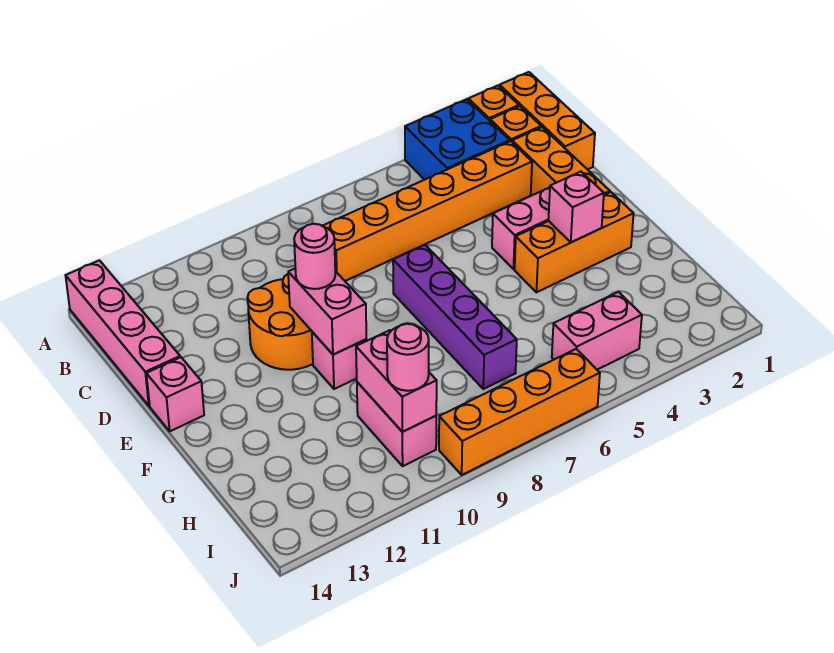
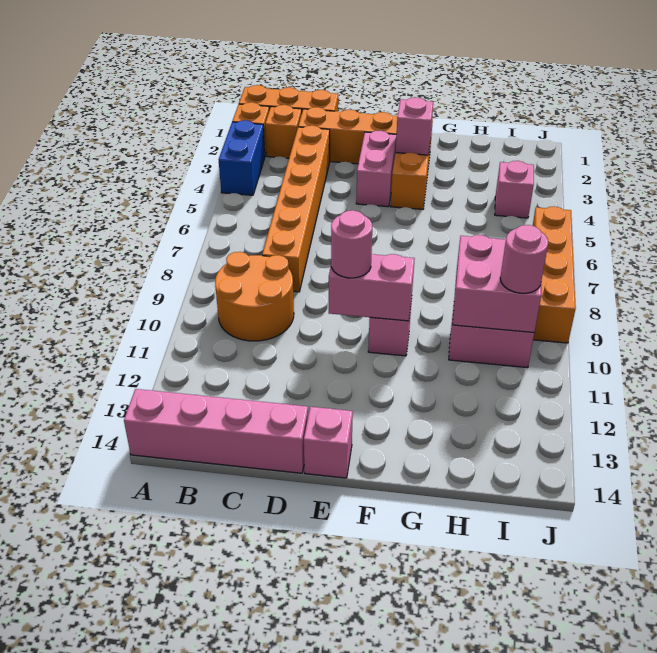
blue 2x2 brick [405,99,510,180] -> blue 1x2 brick [219,120,265,195]
orange 2x2 round brick [247,274,313,370] -> orange 2x2 round brick moved to [215,252,294,341]
purple 1x4 brick [393,245,517,389] -> none
pink 1x2 brick [356,330,437,432] -> pink 2x2 brick [452,235,541,333]
pink 1x2 brick [552,292,642,370] -> pink 1x1 brick [495,161,534,218]

